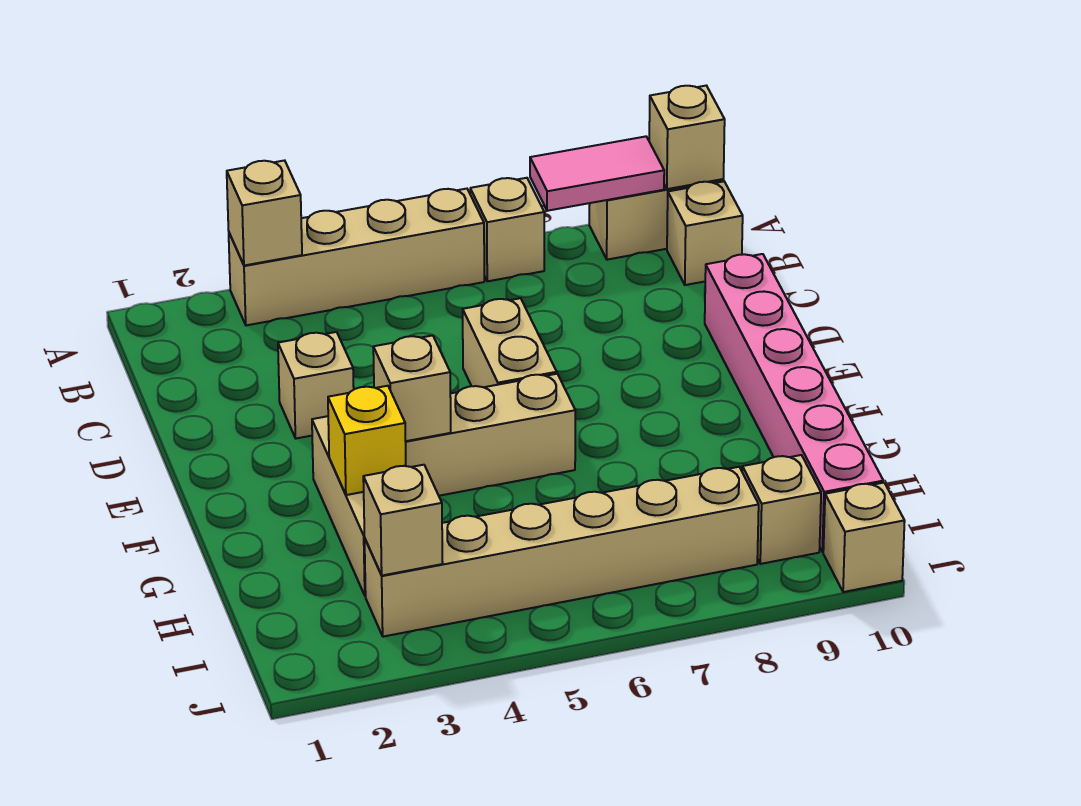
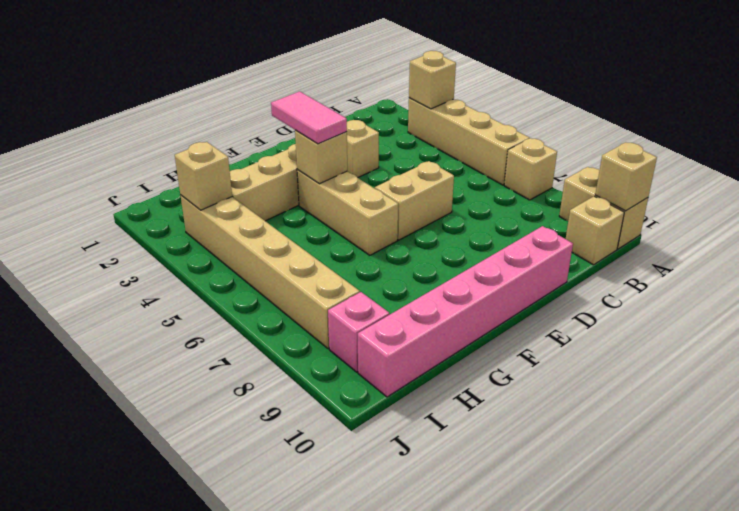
pink 1x2 tile [530,136,664,211] -> pink 1x2 tile moved to [271,91,347,144]
yellow 1x1 brick [328,386,406,495] -> none
tan 1x1 brick [742,455,821,564] -> pink 1x1 brick [328,292,389,372]
tan 1x1 brick [823,483,905,592] -> none

